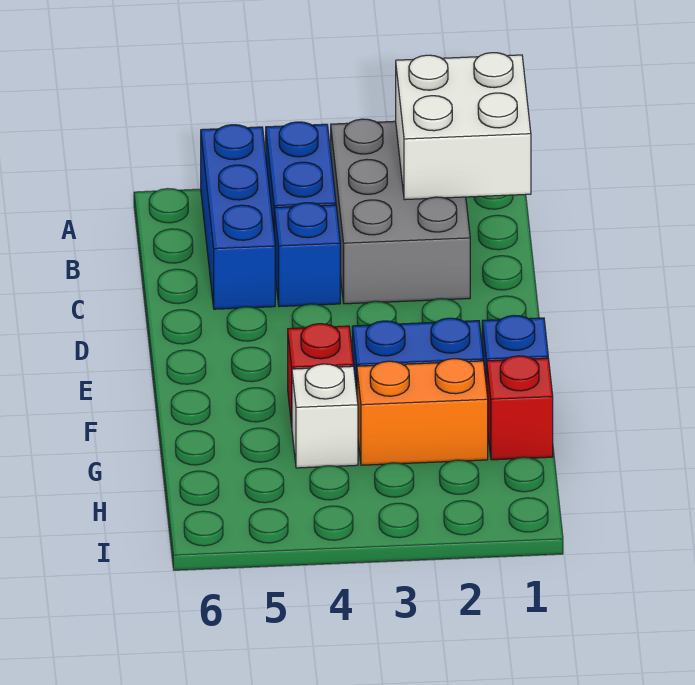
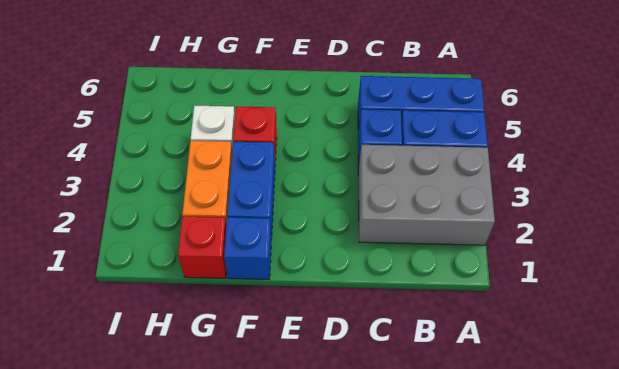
white 2x2 brick [396,53,531,200] -> none

